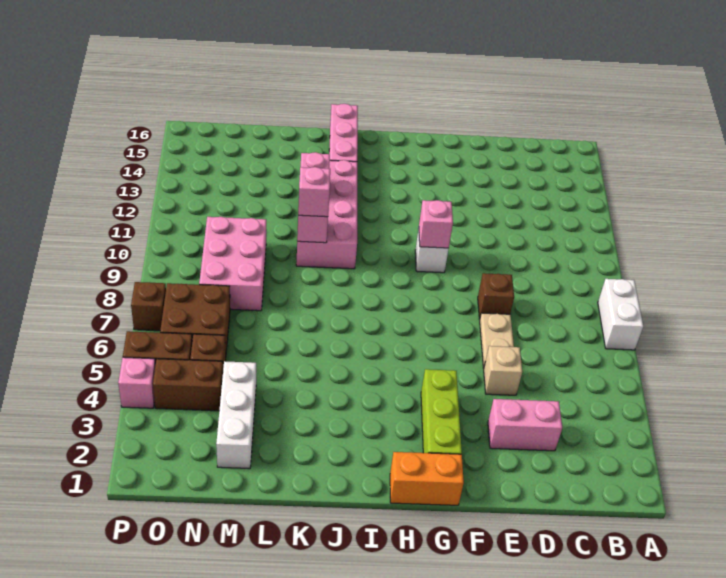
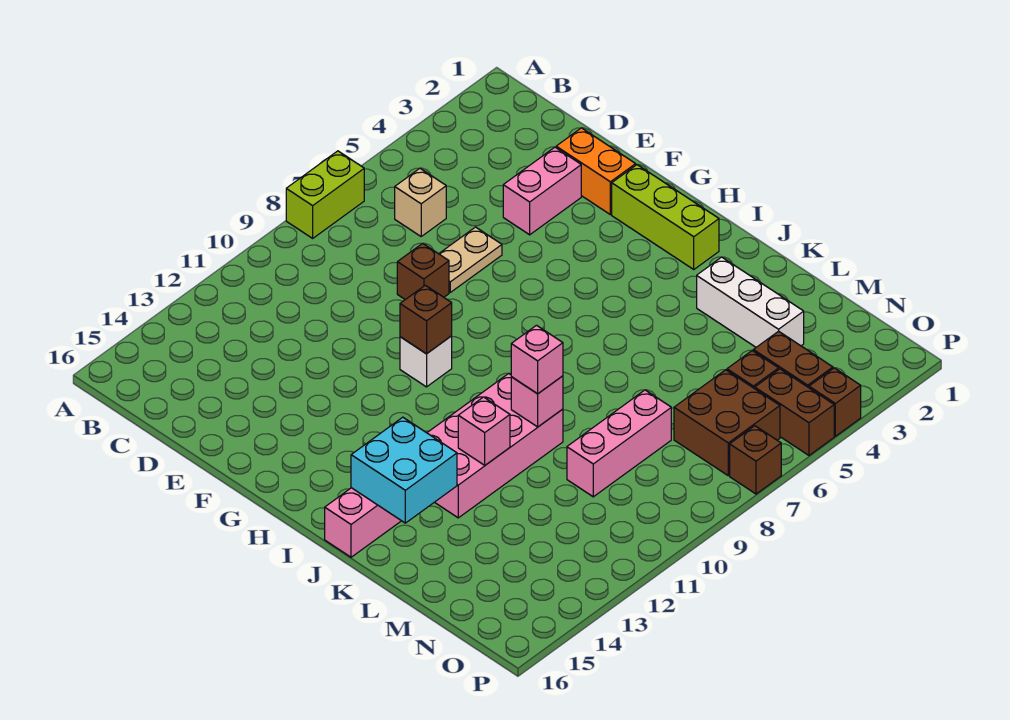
white 1x2 brick [598,279,643,350] -> lime 1x2 brick [286,151,364,238]
pink 1x2 brick [488,399,562,451] -> pink 1x2 brick turned to [503,147,581,235]
tan 1x1 brick [484,346,522,395] -> tan 1x1 brick moved to [395,169,446,236]
orange 1x2 brick [390,452,464,505] -> orange 1x2 brick moved to [556,128,636,215]
lime 1x3 brick [421,369,462,454] -> lime 1x3 brick turned to [612,165,719,269]
pink 1x1 brick [419,200,453,248] -> brown 1x1 brick [400,285,452,354]
none -> cyan 2x2 brick [351,417,457,523]
white 1x3 brick [216,361,256,468] -> white 1x3 brick turned to [697,257,804,347]
pink 2x3 brick [199,217,266,311] -> pink 1x3 brick [567,390,671,497]
pink 1x1 brick [118,357,155,408] -> brown 1x1 brick [809,368,861,436]

